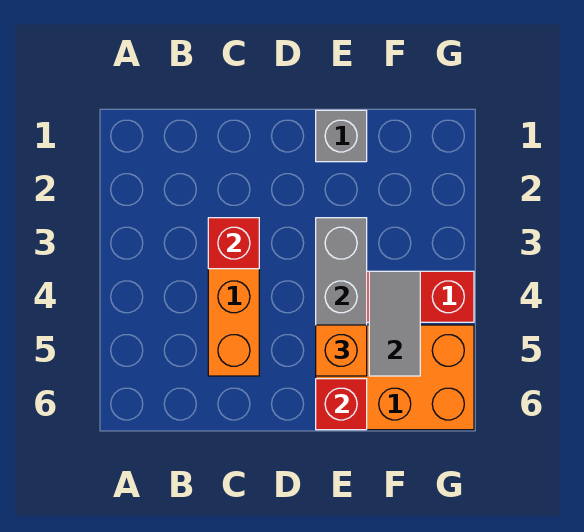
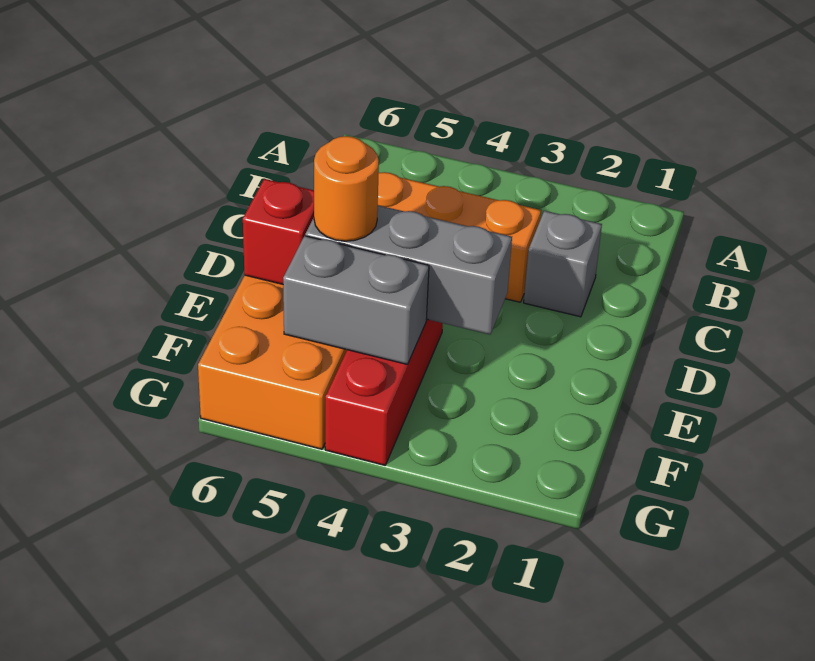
red 1x1 brick [208,218,259,269] -> none
grey 1x1 brick [316,110,367,162] -> grey 1x1 brick moved to [524,211,602,317]
orange 1x1 brick [316,325,367,376] -> orange 1x1 round brick [314,136,379,241]
grey 1x2 tile [369,271,420,376] -> grey 1x2 brick [283,236,429,365]

